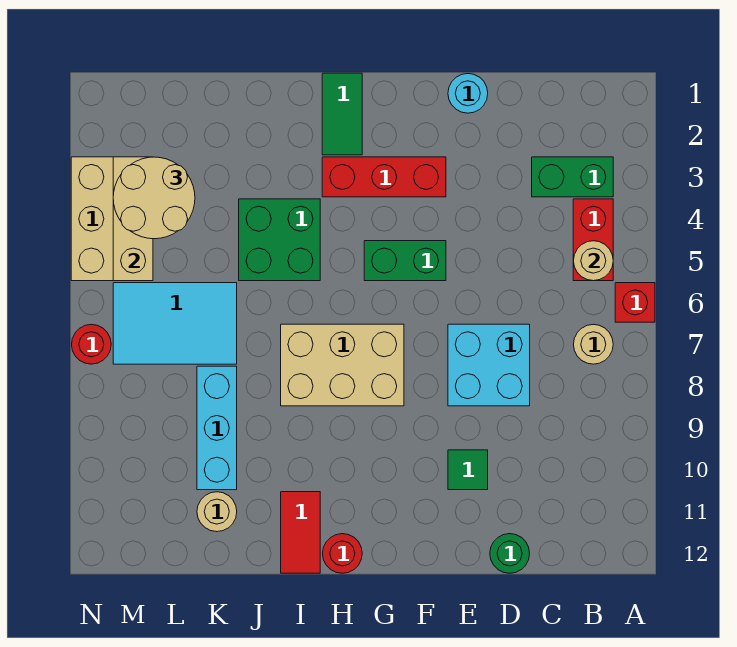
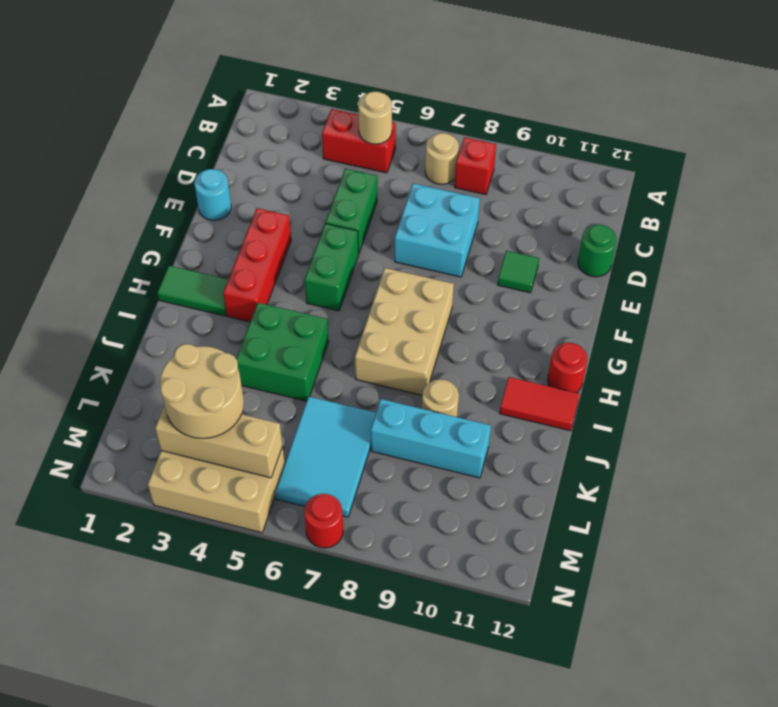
red 1x1 brick [615,283,655,322] -> red 1x1 brick moved to [455,137,496,195]
green 1x2 brick [532,157,613,197] -> green 1x2 brick moved to [326,169,377,253]
tan 1x1 round brick [197,492,237,532] -> tan 1x1 round brick moved to [422,379,459,417]

